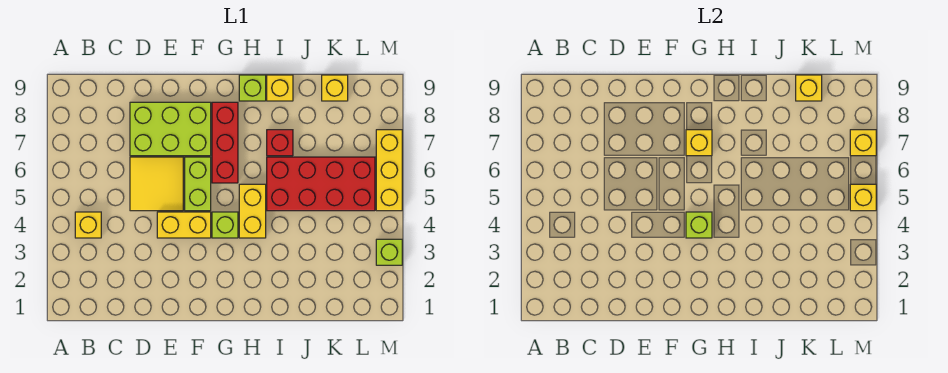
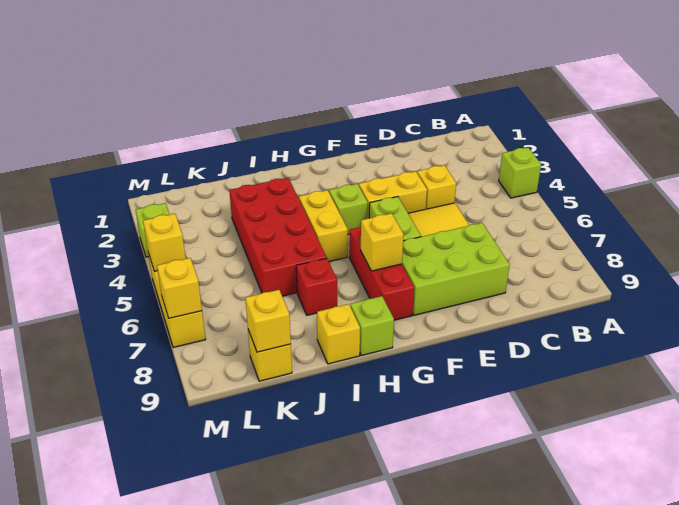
yellow 1x1 brick [75,212,101,238] -> yellow 1x1 brick moved to [417,165,456,209]
lime 1x1 brick [686,212,712,238] -> lime 1x1 brick moved to [499,148,541,198]
red 2x4 brick [267,157,375,211] -> red 2x4 brick turned to [229,178,327,296]

